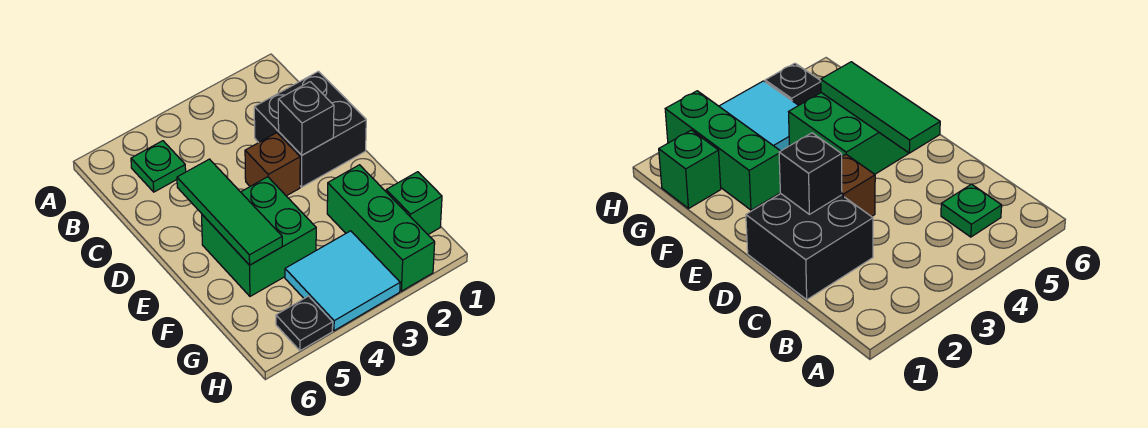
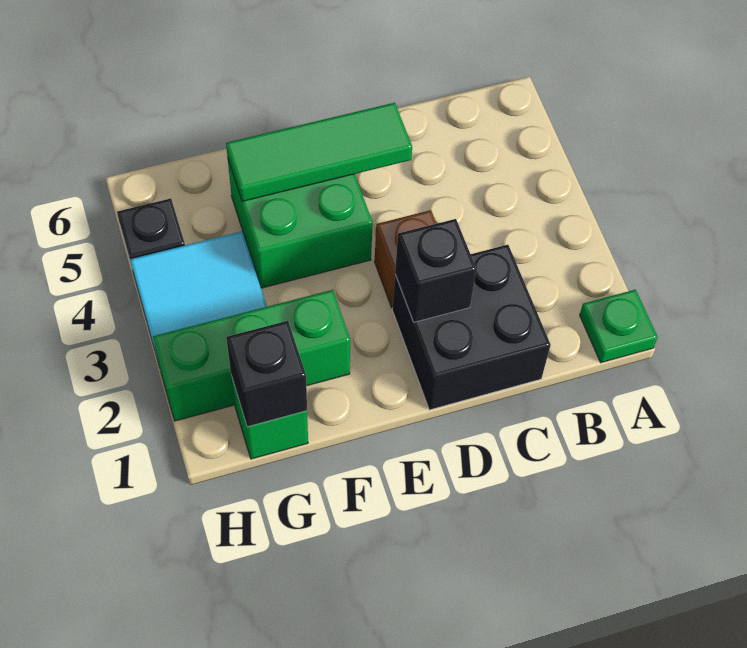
green 1x1 plate [131,141,186,192] -> green 1x1 plate moved to [580,290,657,363]
none -> black 1x1 brick [226,321,307,427]

